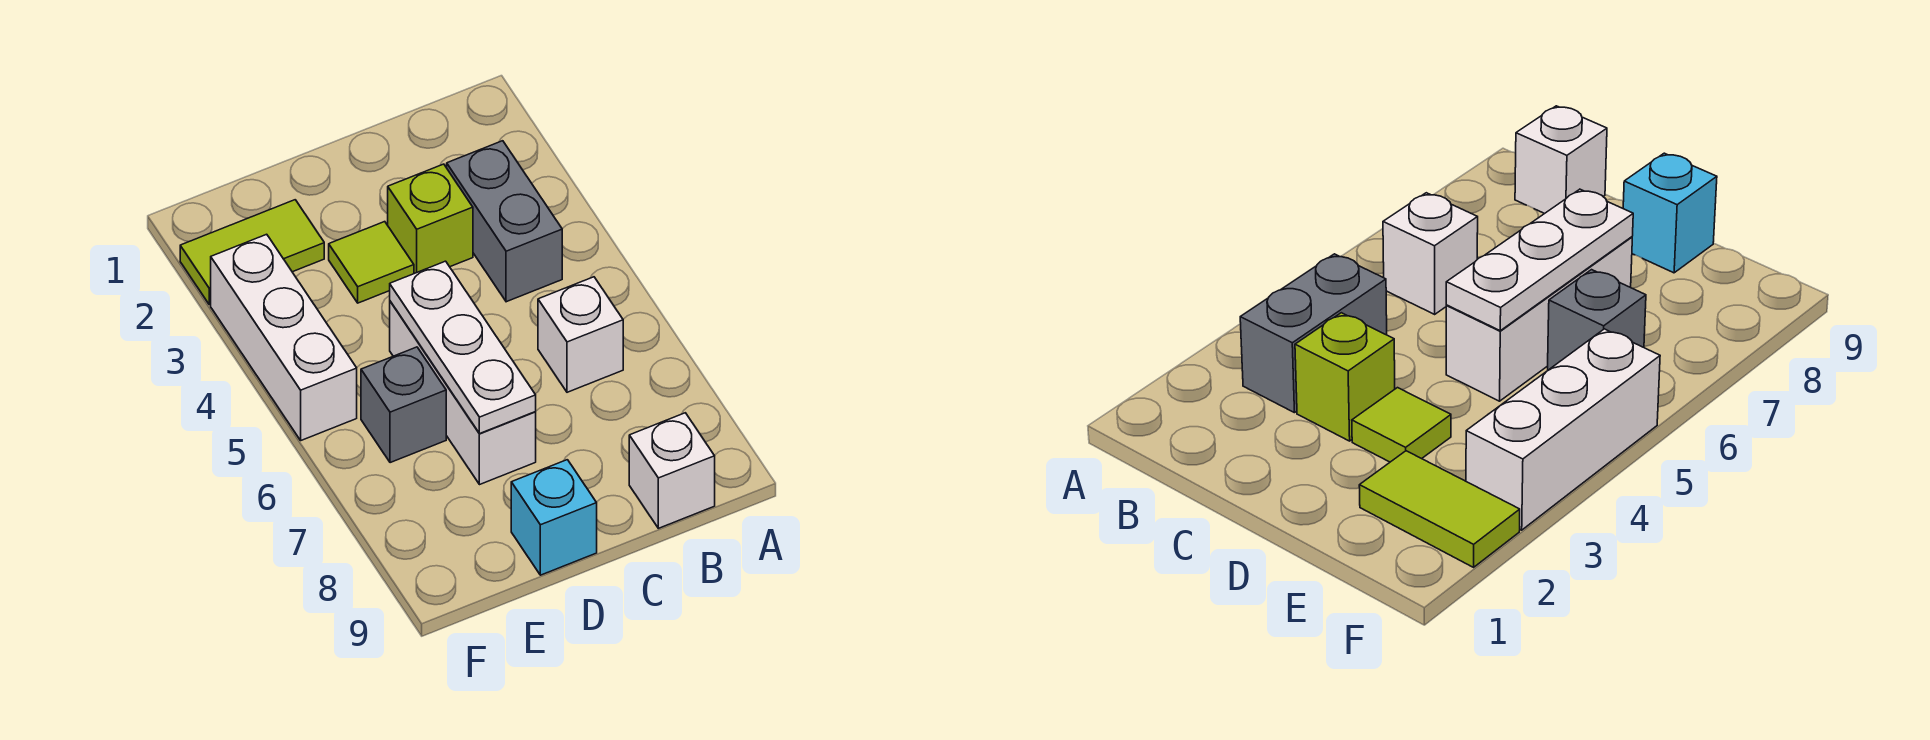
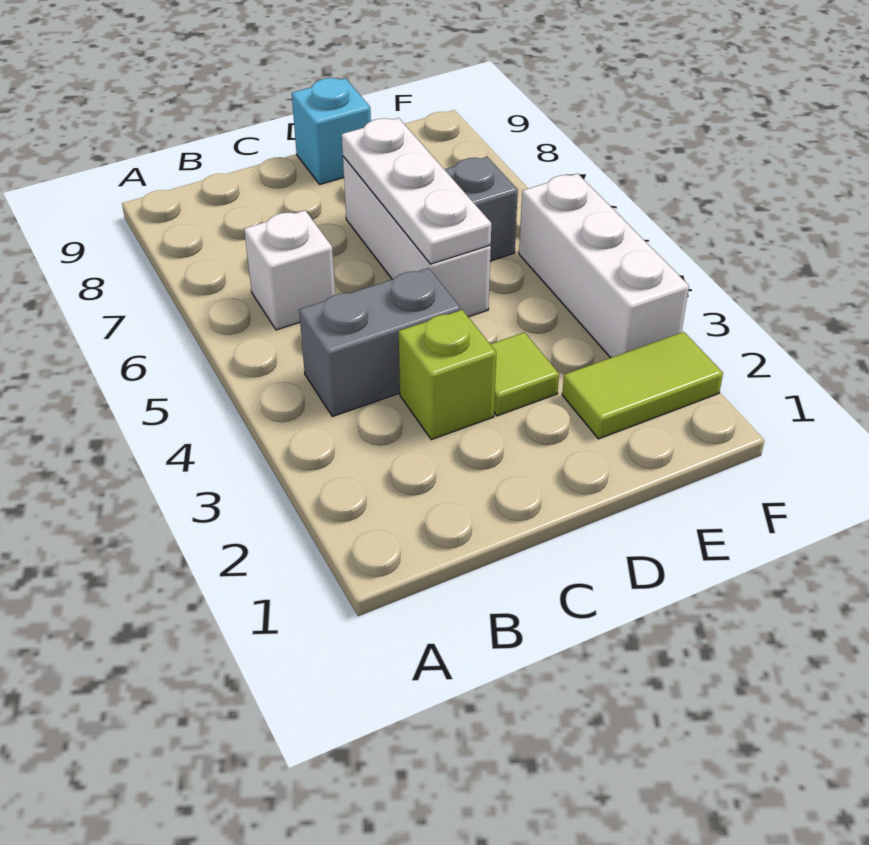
grey 1x2 brick [447,141,562,302] -> grey 1x2 brick turned to [299,268,461,417]
white 1x1 brick [629,413,715,528] -> none

